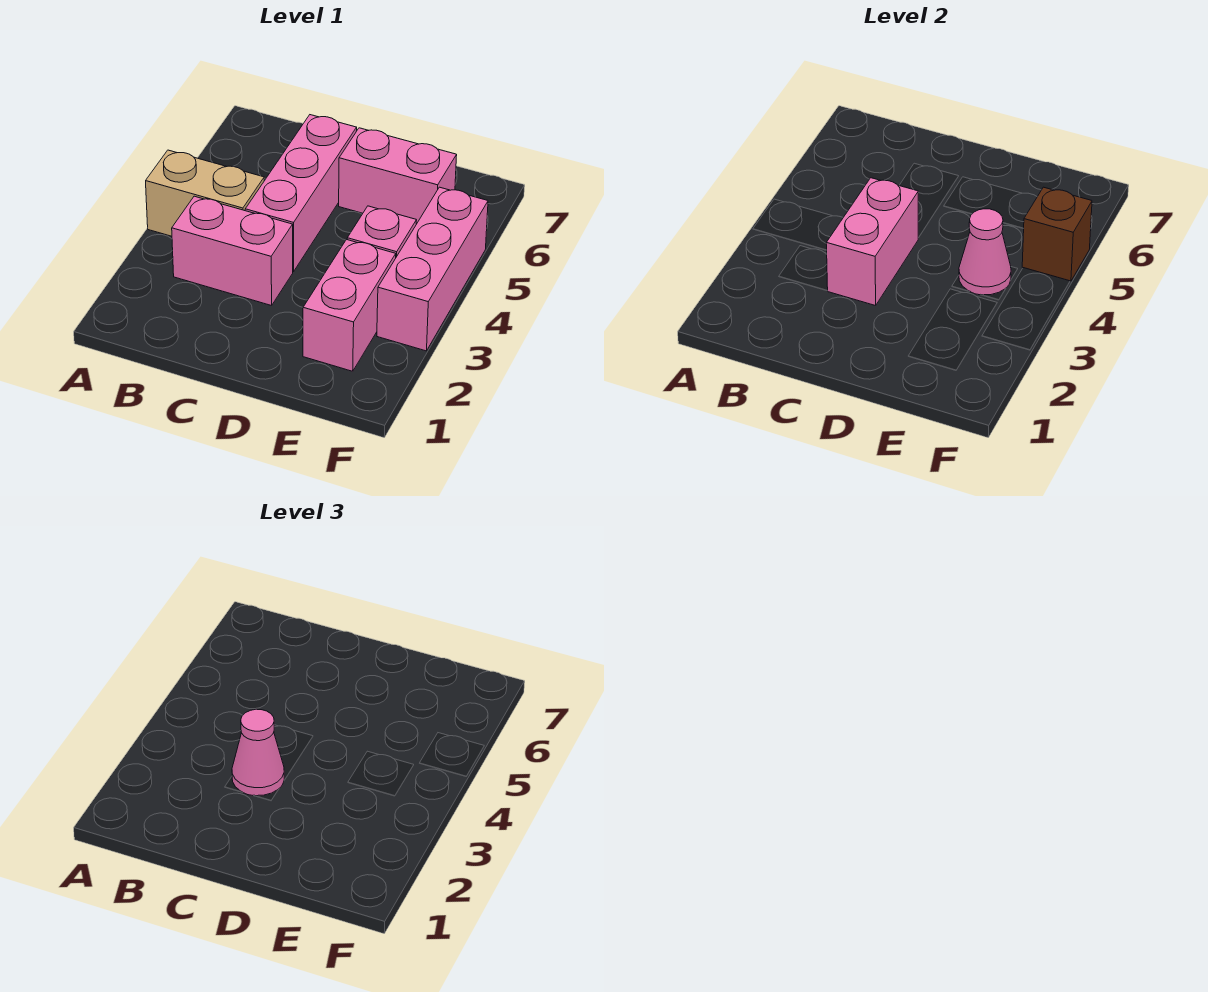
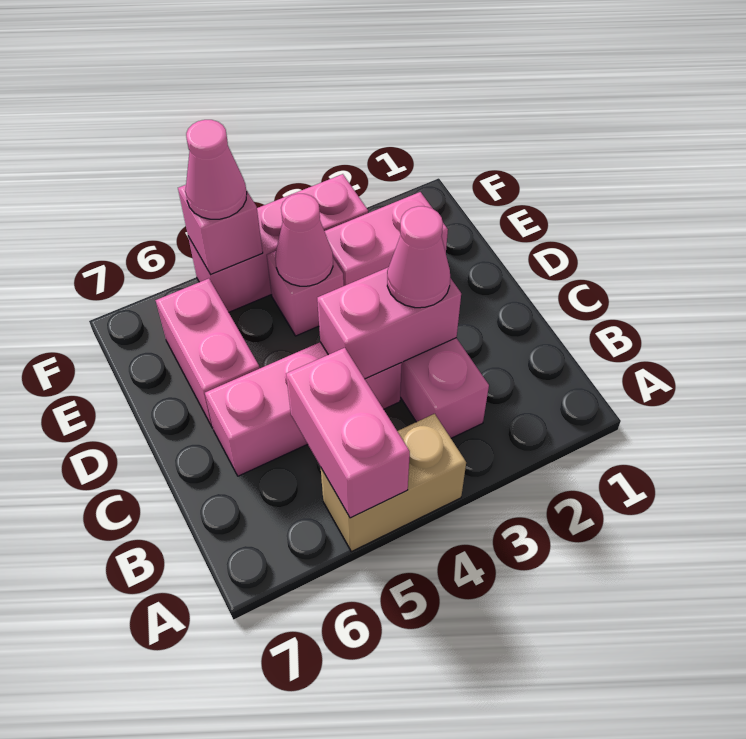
tan 1x2 brick [146,150,264,236] -> tan 1x2 brick turned to [321,414,466,552]
none -> pink 1x2 brick [286,348,410,518]
brown 1x1 brick [1022,187,1092,281] -> pink 1x1 brick [178,185,263,275]
none -> pink 1x1 cone [185,120,247,219]

